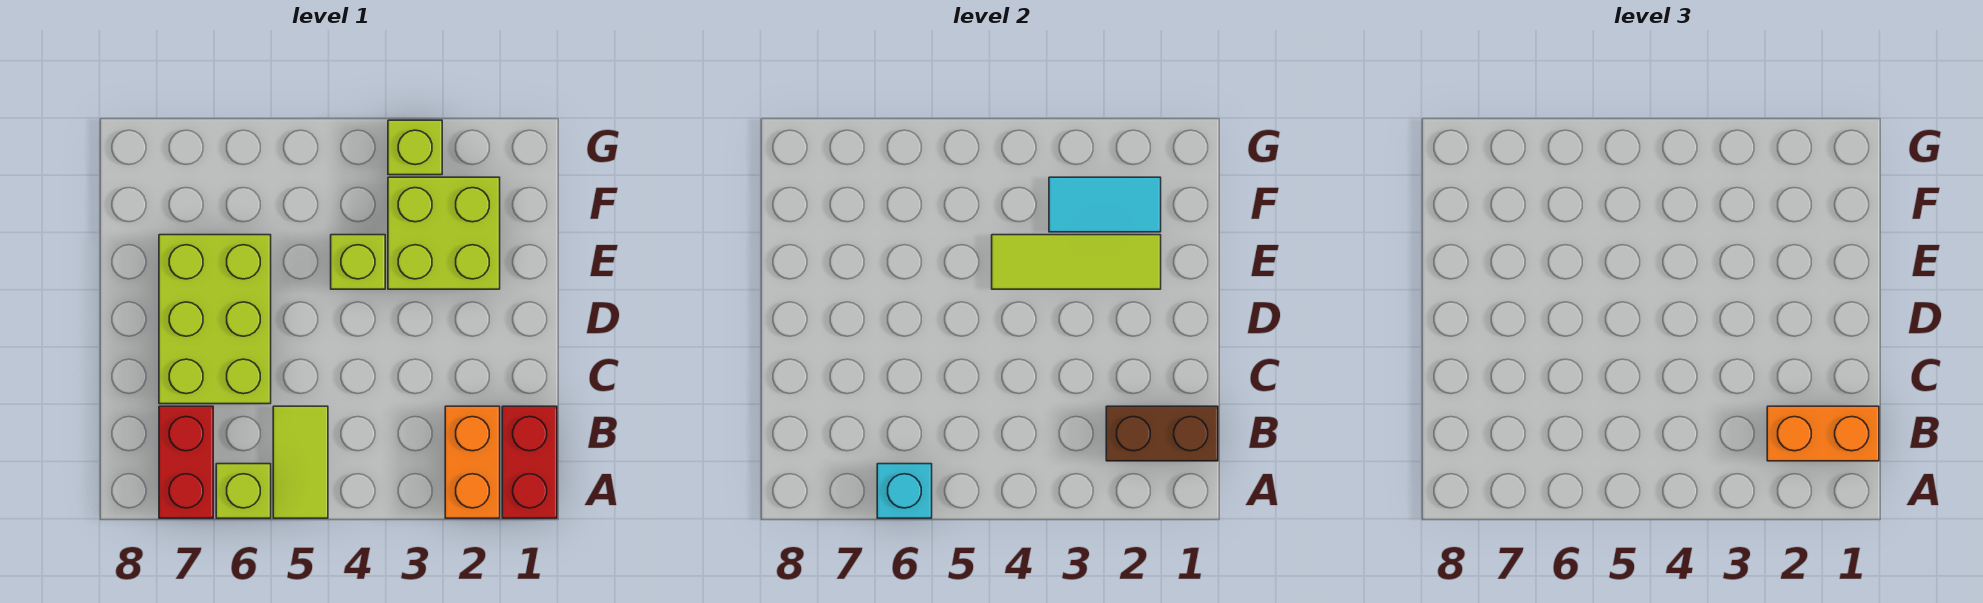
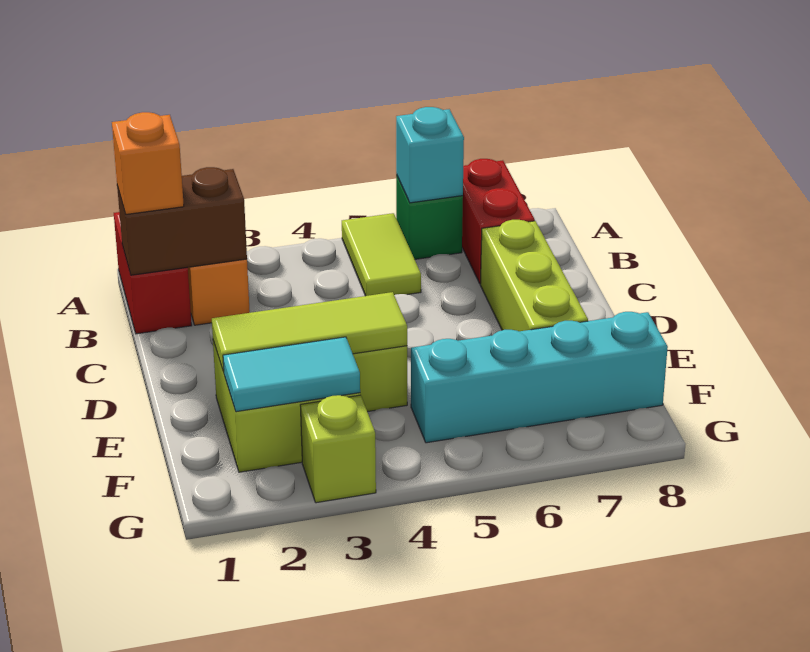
lime 1x1 brick [216,464,271,518] -> green 1x1 brick [396,175,463,259]
orange 1x2 brick [1767,406,1879,461] -> orange 1x1 brick [112,112,184,214]
lime 2x3 brick [159,235,271,404] -> lime 1x3 brick [480,220,588,331]
none -> cyan 1x4 brick [411,312,668,443]

